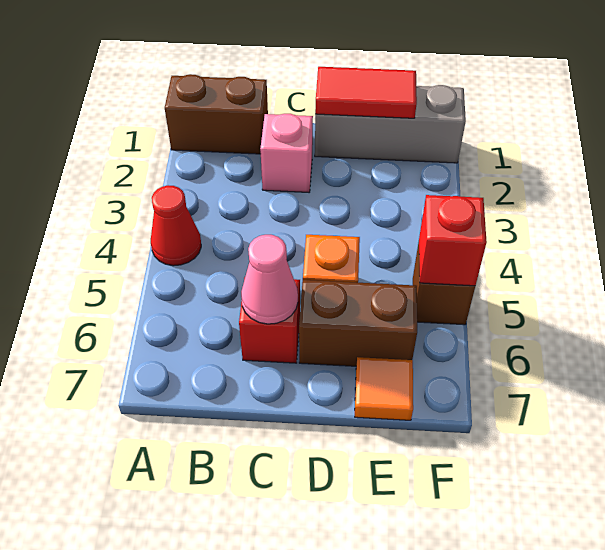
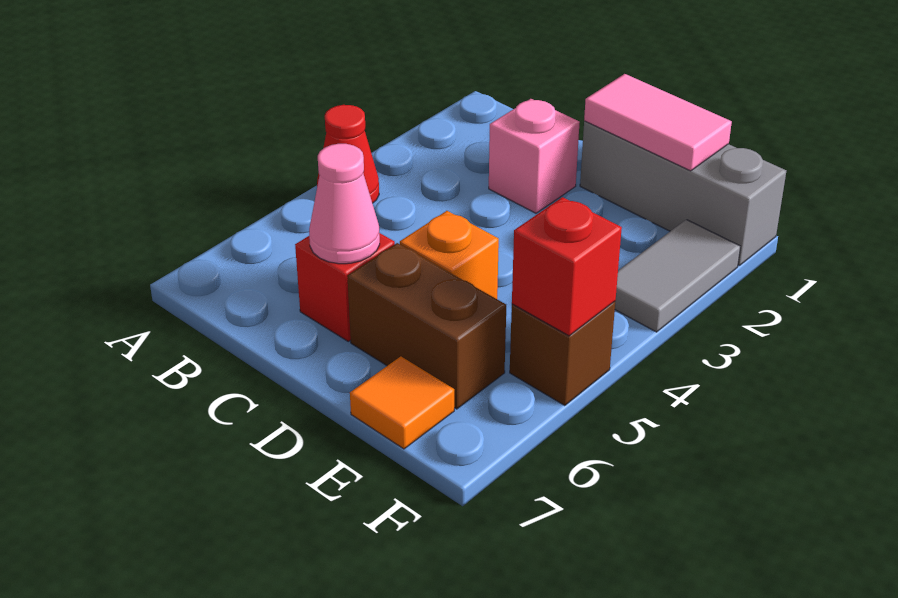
brown 1x2 brick [165,74,268,154] -> none
red 1x2 tile [315,67,417,118] -> pink 1x2 tile [584,74,732,171]
none -> grey 1x2 tile [615,220,740,332]

